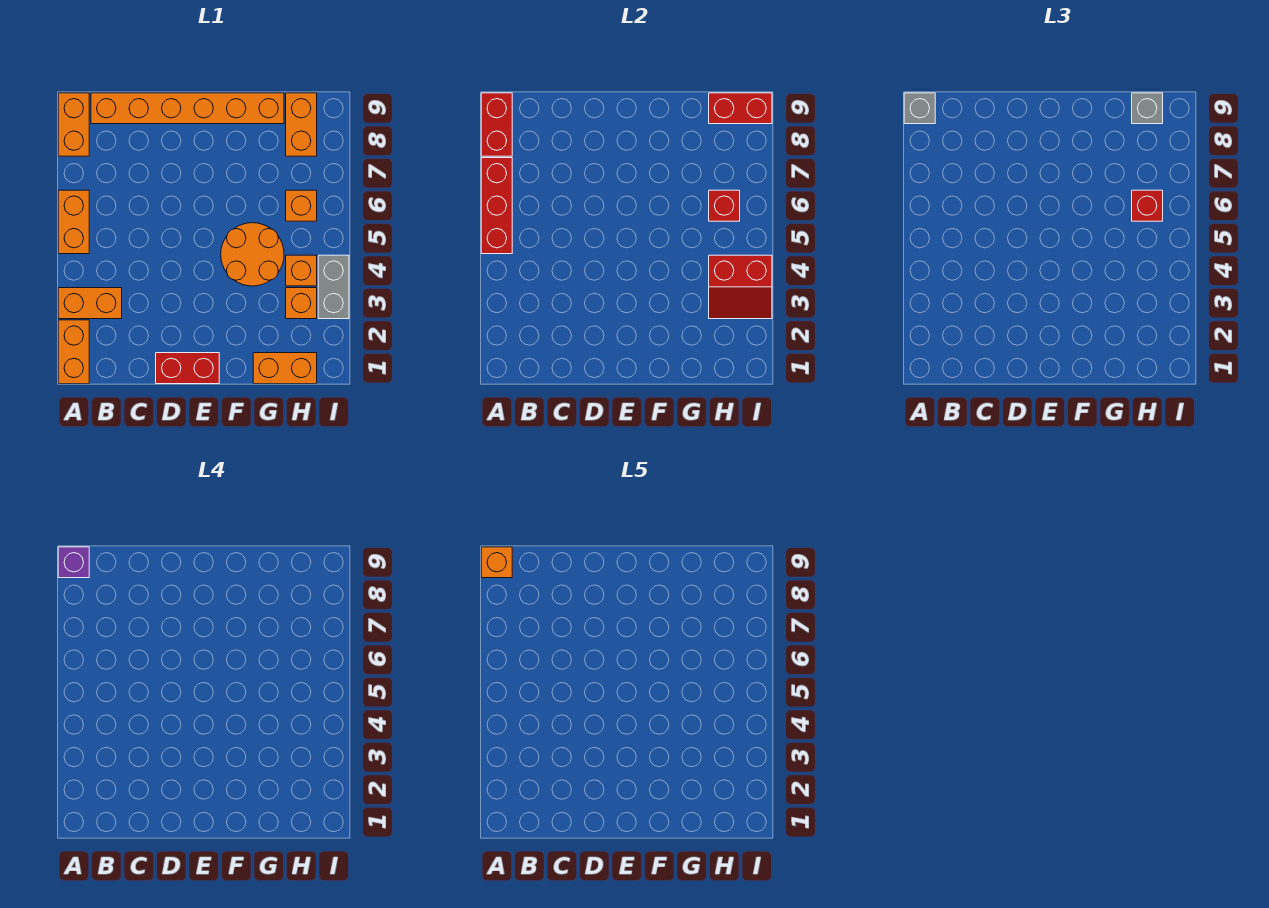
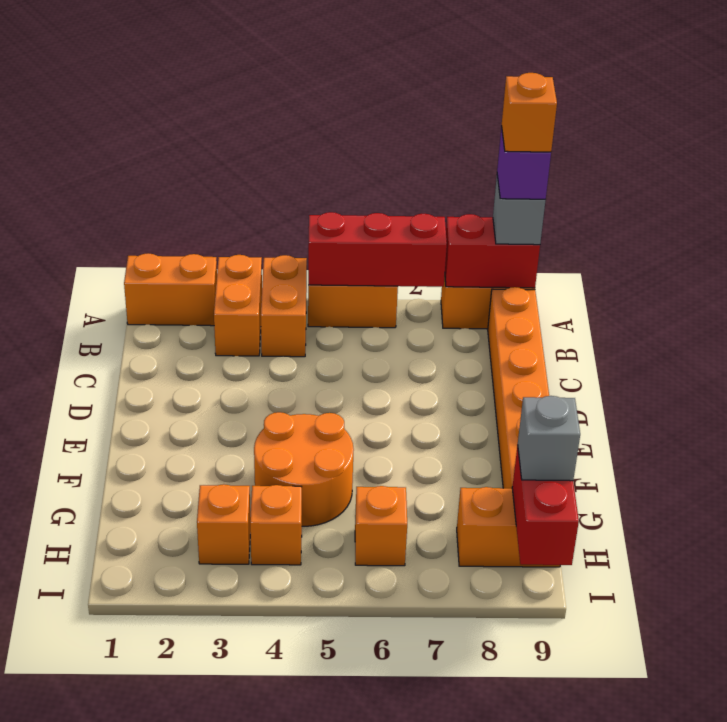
red 1x2 brick [156,353,219,384] -> none
orange 1x2 brick [253,353,317,384] -> orange 1x2 brick moved to [261,255,307,357]
red 2x2 slope [709,255,772,319] -> none
red 1x1 brick [709,190,740,221] -> none
red 1x1 brick [1132,190,1163,221] -> none
grey 1x2 brick [318,255,349,319] -> none

